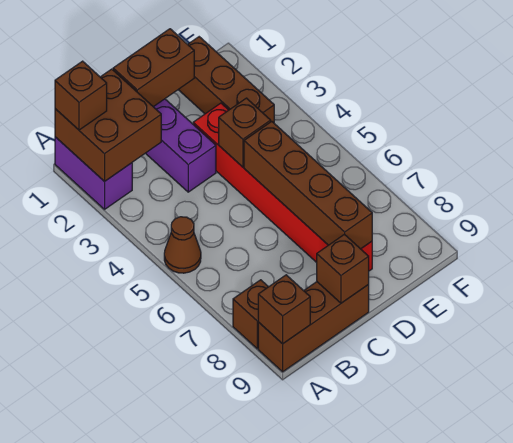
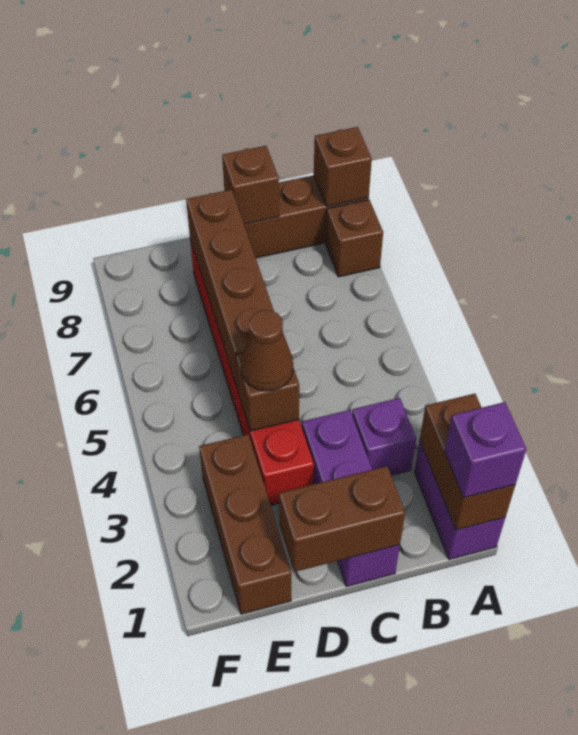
brown 2x2 brick [55,69,161,182] -> brown 1x2 brick [420,394,515,530]
brown 1x1 brick [55,61,107,130] -> purple 1x1 brick [445,402,526,498]
brown 1x1 cone [164,217,201,273] -> brown 1x1 cone moved to [241,310,293,391]
none -> purple 1x1 brick [352,398,416,475]

